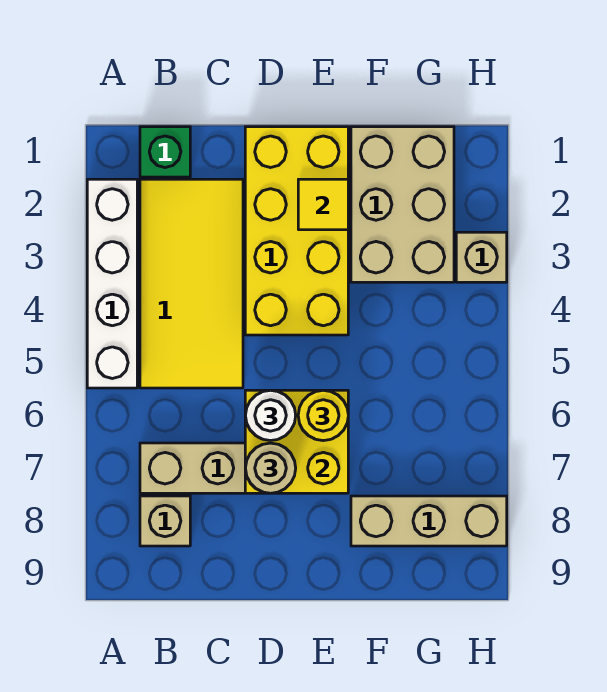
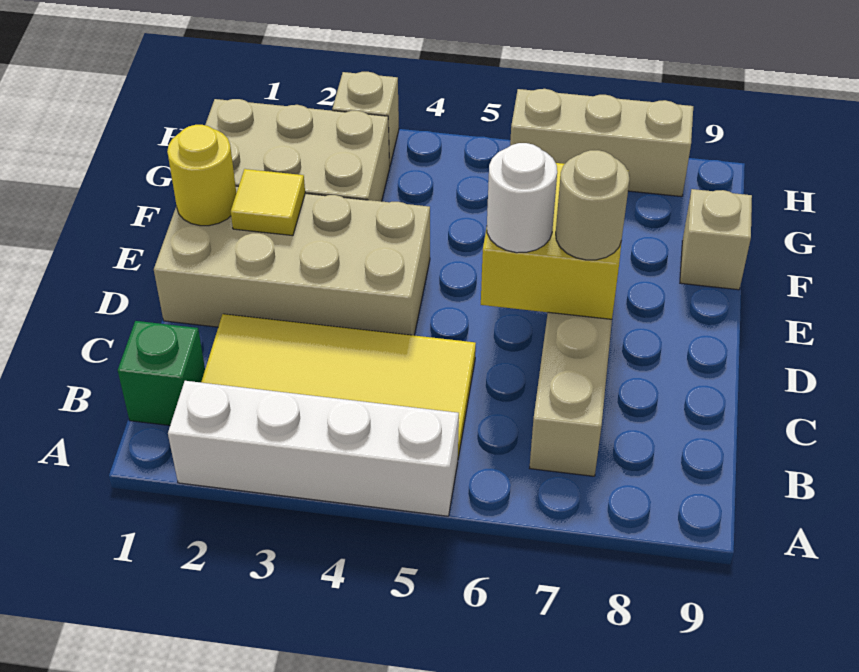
tan 1x1 brick [140,496,190,546] -> tan 1x1 brick moved to [680,189,752,290]
yellow 2x4 brick [245,127,348,335] -> tan 2x4 brick [154,186,430,335]
yellow 1x1 round brick [298,390,348,441] -> yellow 1x1 round brick moved to [167,125,236,226]
tan 1x3 brick [351,496,507,546] -> tan 1x3 brick turned to [510,89,693,197]

